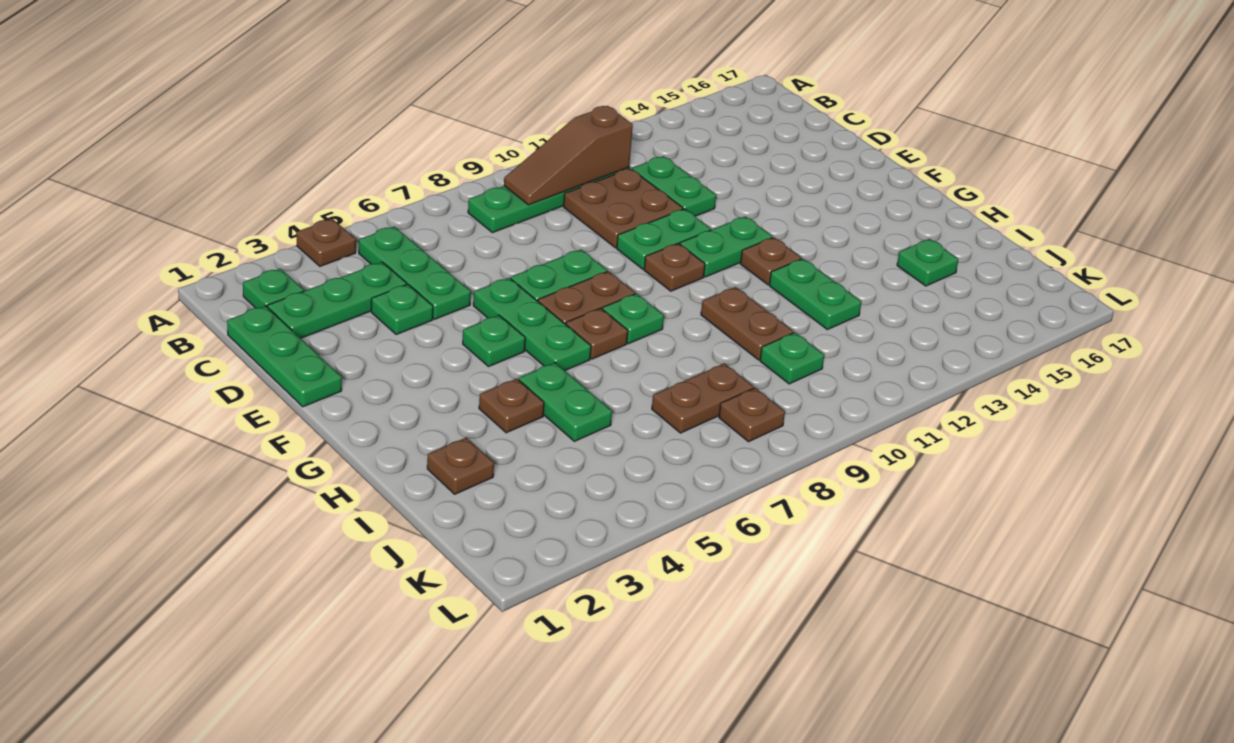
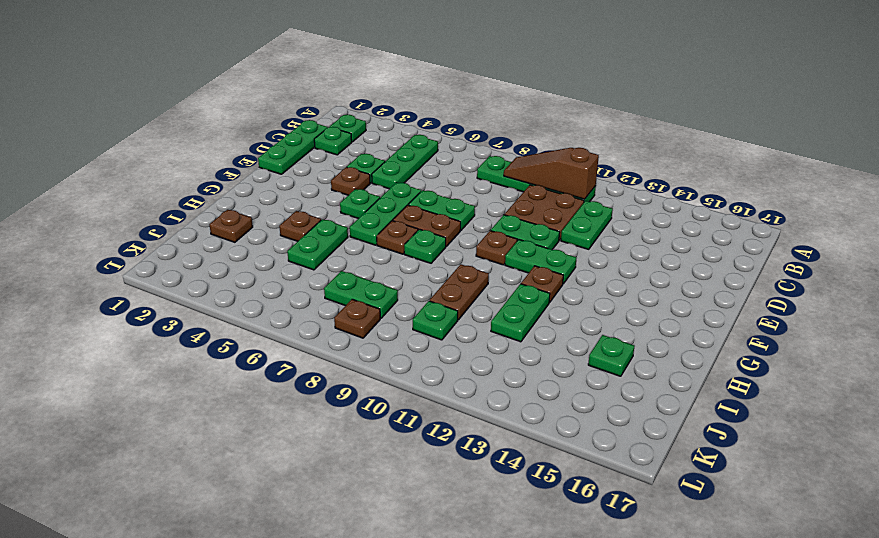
brown 1x1 plate [296,219,356,266] -> brown 1x1 plate moved to [331,167,370,195]
green 1x3 plate [267,262,407,338] -> green 1x1 plate [314,127,352,155]
brown 1x2 plate [652,364,754,433] -> green 1x2 plate [324,271,398,318]

